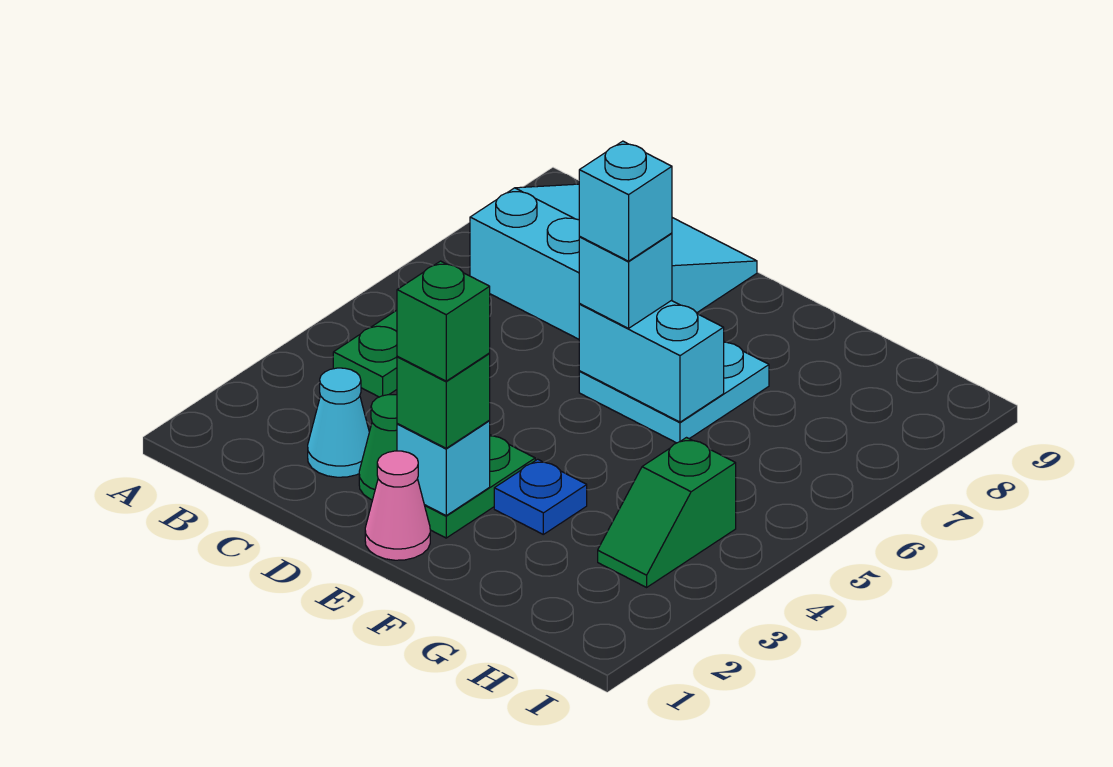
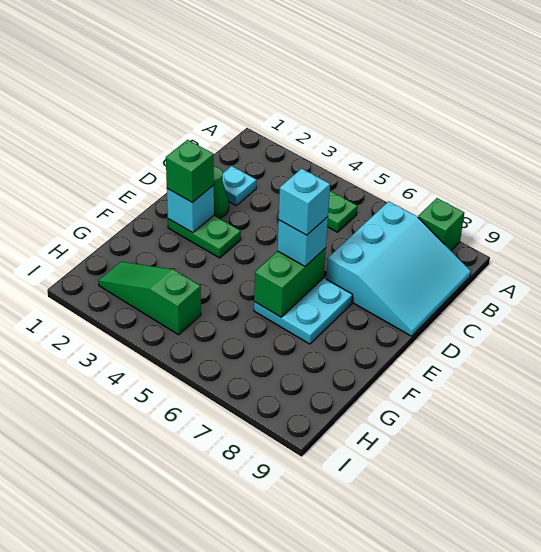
cyan 1x1 cone [308,368,369,477] -> cyan 1x1 plate [223,166,256,206]
pink 1x1 cone [365,451,430,560] -> none
green 1x1 brick [397,261,490,381] -> green 1x1 brick moved to [418,198,464,250]
cyan 1x2 brick [579,301,724,422] -> green 1x2 brick [254,248,326,317]
blue 1x1 plate [494,459,587,534] -> none
green 1x2 slope [598,438,736,587] -> green 1x3 slope [98,262,201,335]

